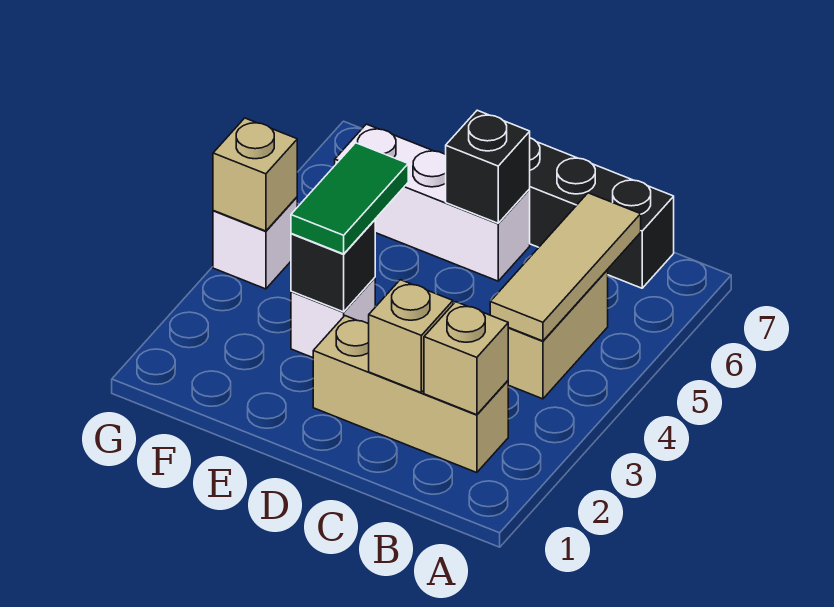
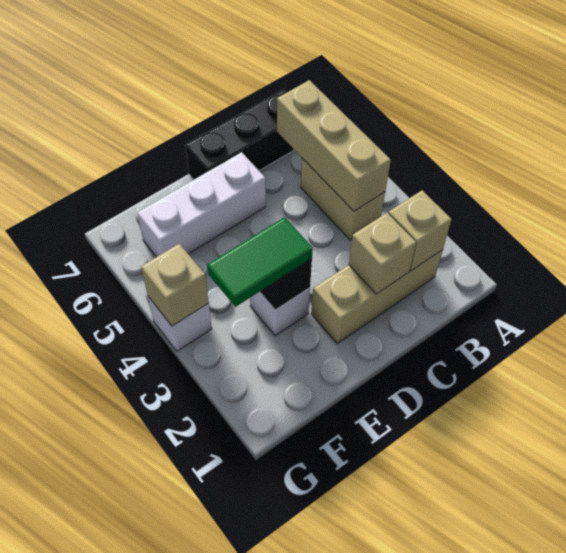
tan 1x3 tile [490,193,641,341] -> tan 1x3 brick [277,80,391,211]
black 1x1 brick [446,110,530,223] -> none
green 1x2 tile [291,143,408,254] -> green 1x2 tile turned to [207,217,313,307]

